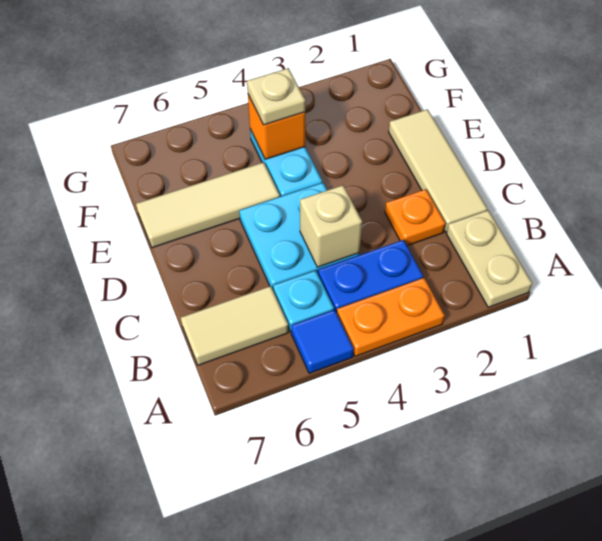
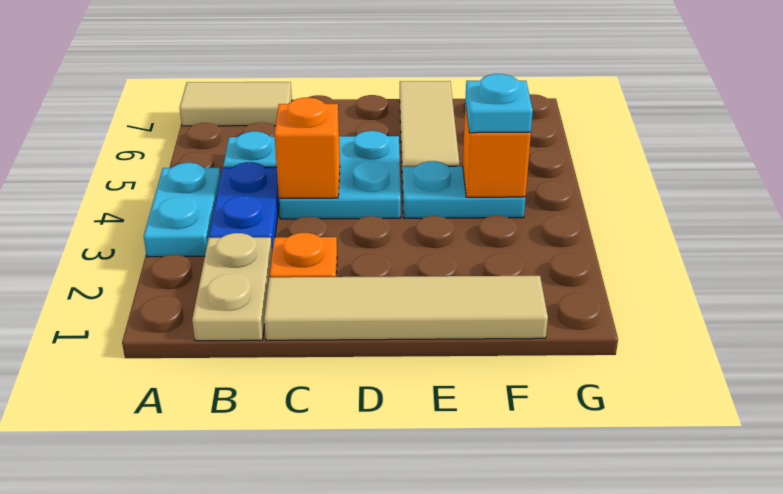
tan 1x2 plate [446,210,532,307] -> tan 1x2 plate turned to [192,233,272,341]
orange 1x2 plate [337,278,445,356] -> cyan 1x2 plate [144,163,221,257]
blue 1x1 tile [291,310,354,373] -> none
tan 1x2 tile [181,286,288,365] -> tan 1x2 tile turned to [180,82,292,126]
tan 1x3 tile [389,109,487,232] -> tan 1x4 tile [264,276,548,340]
tan 1x1 brick [300,185,362,267] -> orange 1x1 brick [274,98,340,198]
tan 1x1 plate [247,68,305,125] -> cyan 1x1 plate [465,74,533,133]

